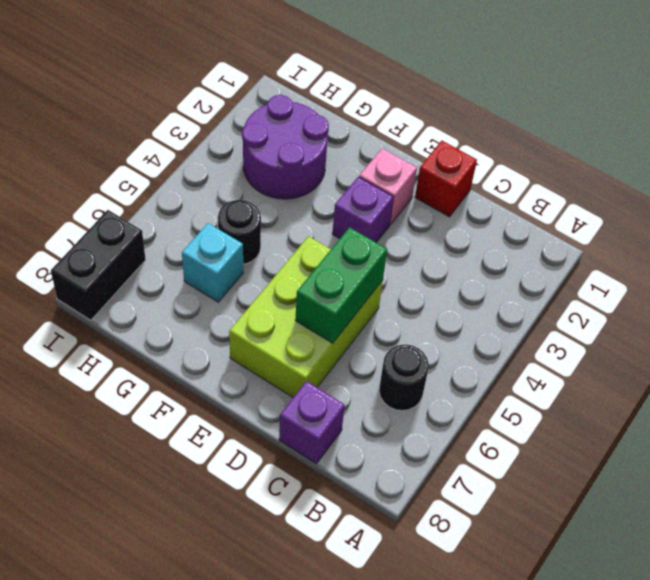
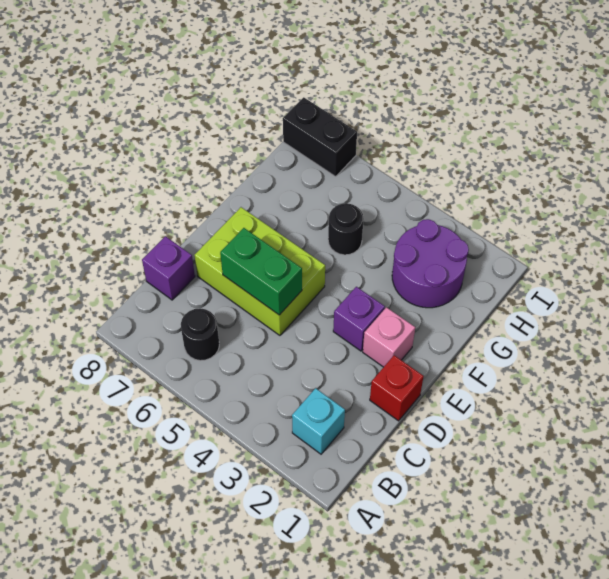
cyan 1x1 brick [182,223,243,302] -> cyan 1x1 brick moved to [292,388,345,454]

